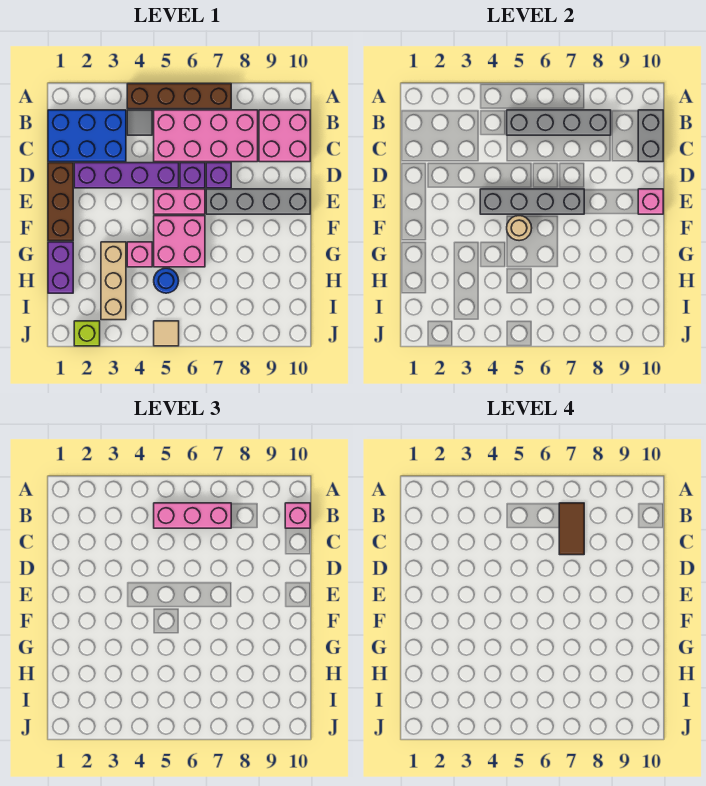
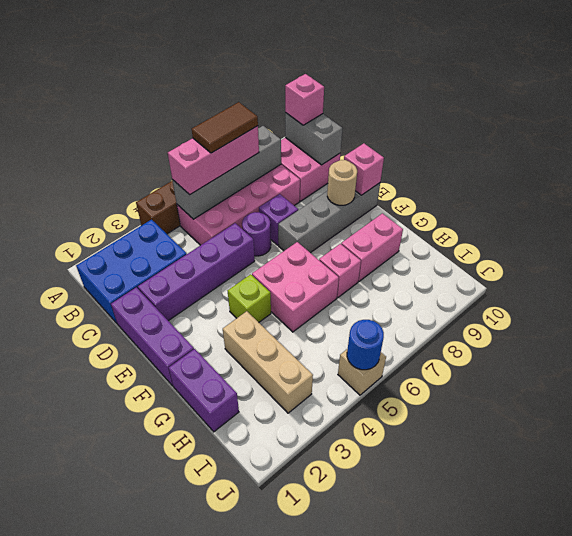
grey 1x1 tile [127,110,152,135] -> none
brown 1x2 tile [559,503,584,555] -> brown 1x2 tile turned to [192,102,258,153]
brown 1x3 brick [48,163,73,241] -> purple 1x3 brick [111,287,194,386]
purple 1x1 brick [180,163,205,188] -> purple 1x1 round brick [242,212,271,256]
grey 1x4 brick [480,189,584,214] -> none
pink 1x2 brick [154,189,205,214] -> pink 1x2 brick moved to [341,213,403,281]
tan 1x1 round brick [507,216,532,241] -> tan 1x1 round brick moved to [327,160,357,205]
pink 1x1 brick [127,242,152,267] -> pink 1x1 brick moved to [319,244,361,298]
blue 1x1 round brick [154,268,179,293] -> blue 1x1 round brick moved to [347,320,384,370]
lime 1x1 brick [74,321,100,346] -> lime 1x1 brick moved to [228,274,271,322]
tan 1x1 tile [154,321,179,346] -> tan 1x1 brick [338,349,386,395]

